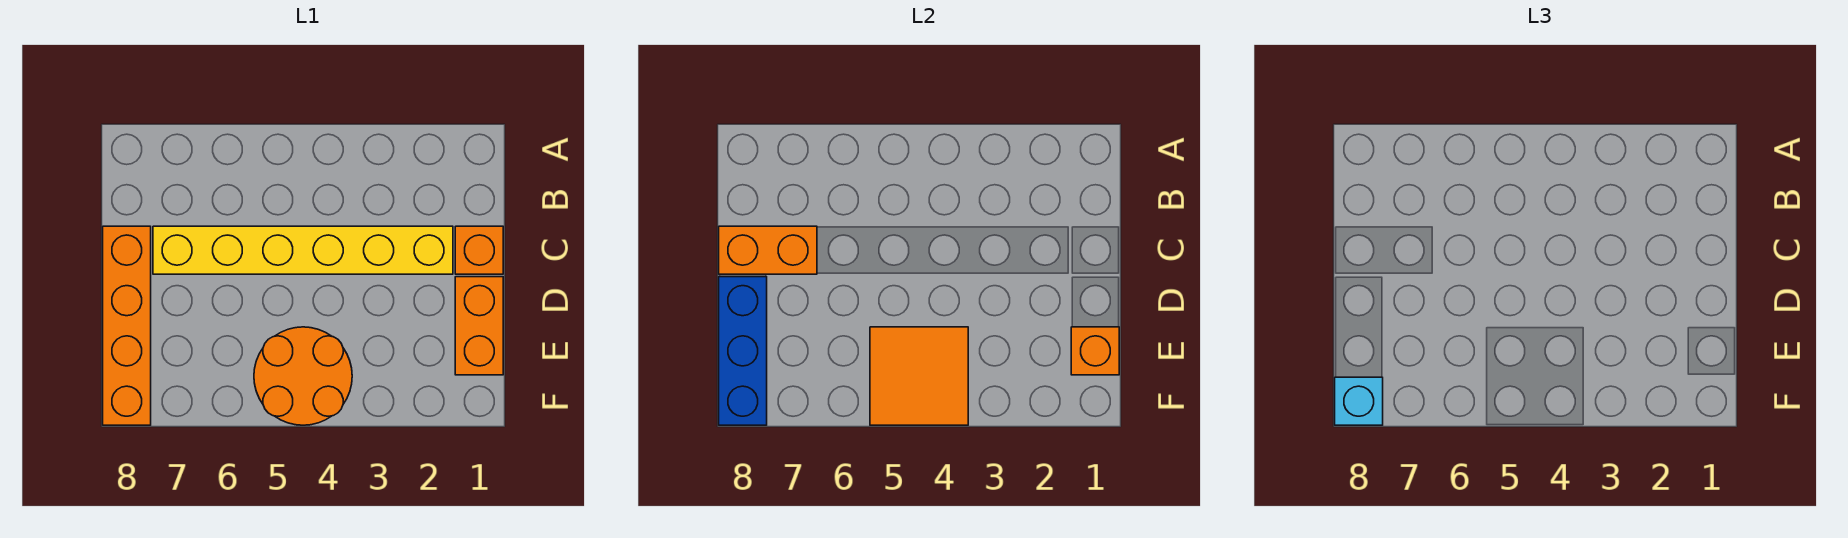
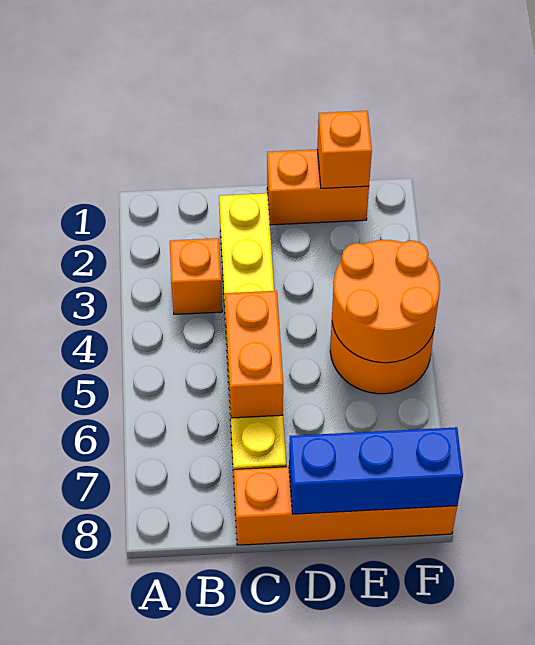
orange 1x1 brick [455,226,503,274] -> orange 1x1 brick moved to [170,238,222,314]
orange 1x2 brick [719,226,817,274] -> orange 1x2 brick moved to [225,291,283,418]
orange 2x2 tile [870,327,968,425] -> orange 2x2 round brick [332,240,440,363]
cyan 1x1 brick [1335,377,1383,425] -> none

